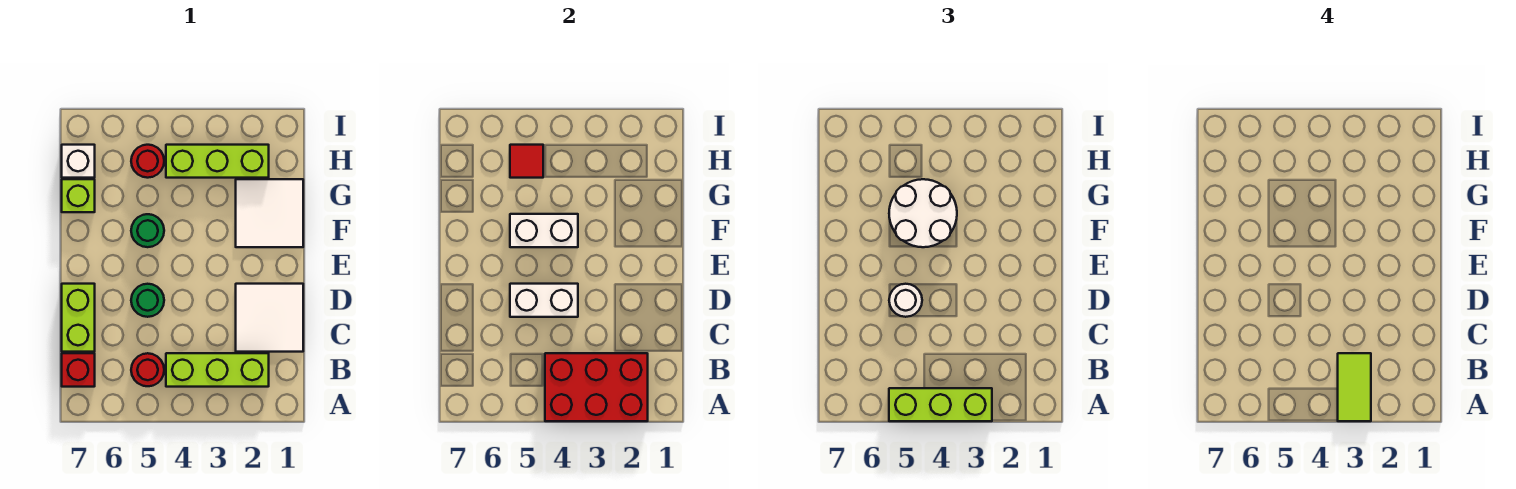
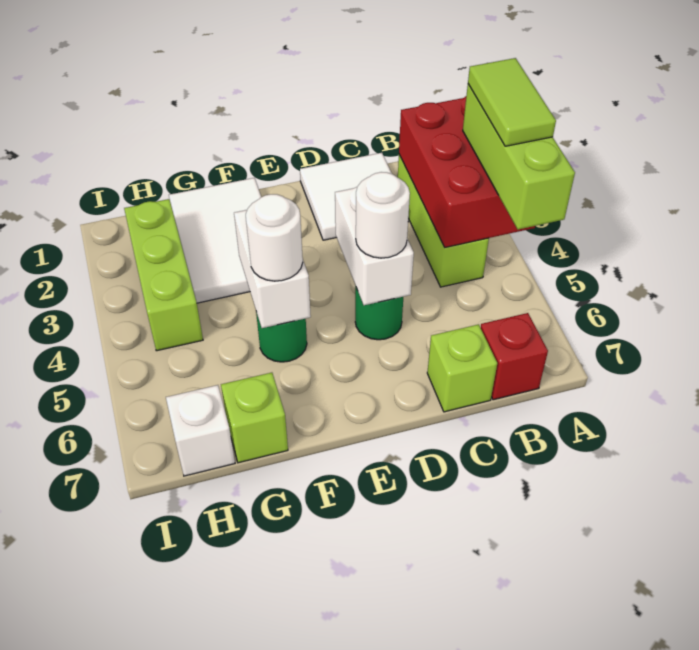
lime 1x2 tile [1338,353,1371,421] -> lime 1x2 tile turned to [468,58,556,146]
red 1x1 round brick [131,353,164,386] -> none
lime 1x2 brick [62,284,95,352] -> lime 1x1 brick [427,324,497,412]
white 2x2 tile [236,179,303,247] -> white 2x3 tile [169,178,261,303]
white 2x2 round brick [889,179,957,247] -> white 1x1 round brick [246,194,303,281]
red 1x1 round brick [131,145,164,178] -> none
red 1x1 tile [510,145,543,178] -> none

